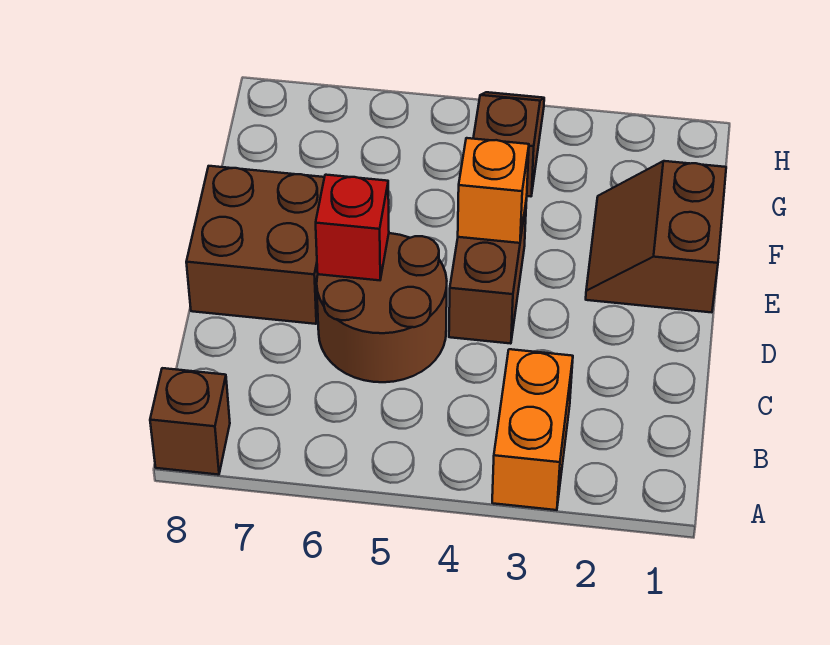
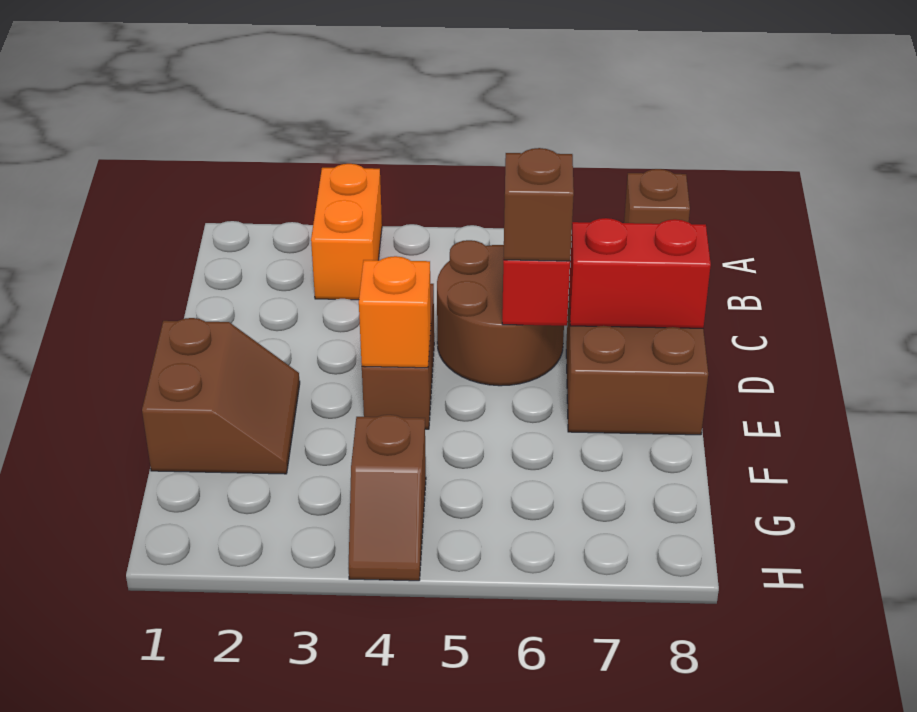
none -> brown 1x1 brick [504,148,574,261]
none -> red 1x2 brick [569,218,711,328]

